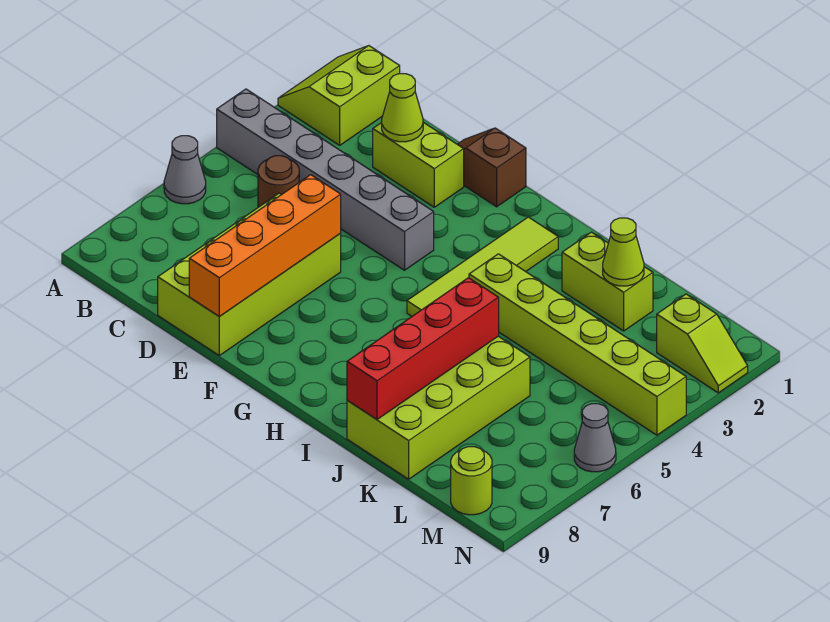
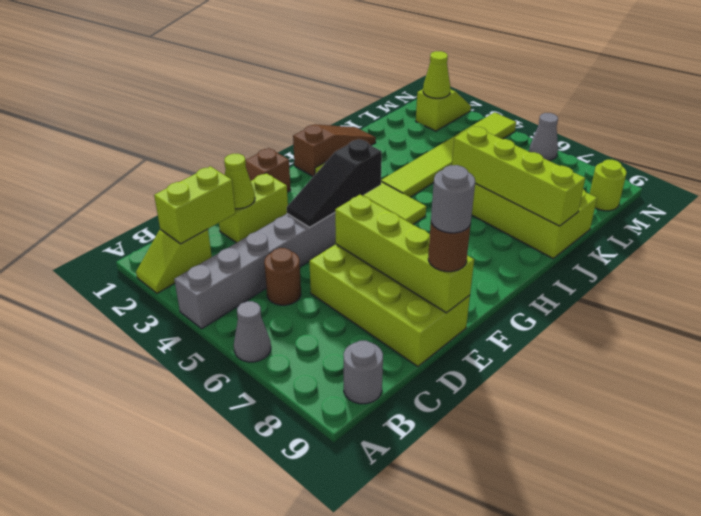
lime 2x2 slope [278,46,400,145] -> lime 1x2 slope [136,229,212,293]
none -> grey 1x1 round brick [344,341,383,404]
none -> black 1x3 slope [287,139,382,227]
orange 1x4 brick [189,175,341,316] -> lime 1x4 brick [335,195,474,313]
none -> brown 1x1 round brick [428,223,471,272]
none -> grey 1x1 round brick [431,165,475,233]
none -> brown 1x3 slope [293,124,376,176]
lime 1x6 brick [469,254,686,435] -> lime 1x6 tile [381,112,516,197]
lime 1x2 brick [562,232,653,331] -> lime 1x2 brick moved to [154,166,235,244]
red 1x4 brick [347,278,499,419] -> lime 1x4 brick [452,126,585,226]
lime 1x1 cone [603,218,644,286] -> lime 1x1 cone moved to [423,51,450,98]

